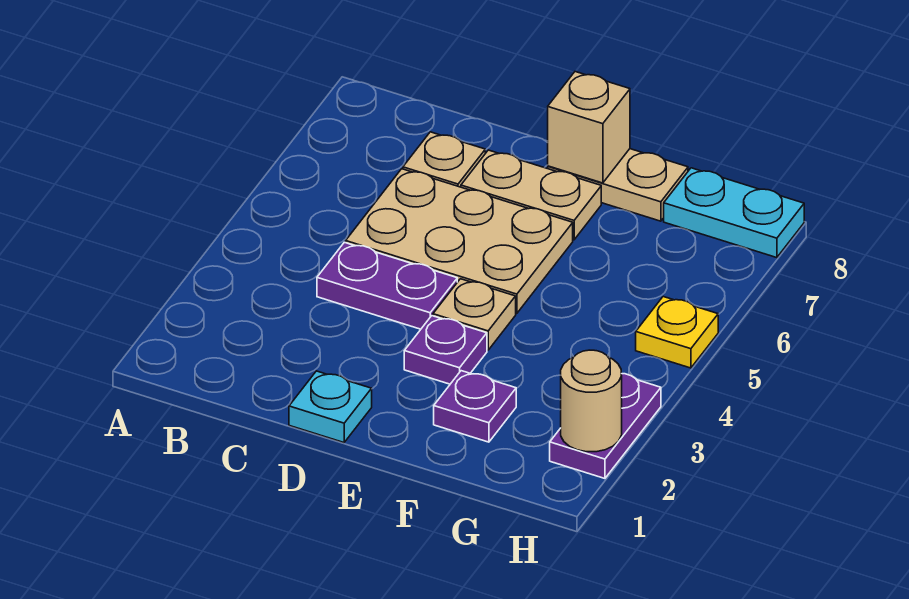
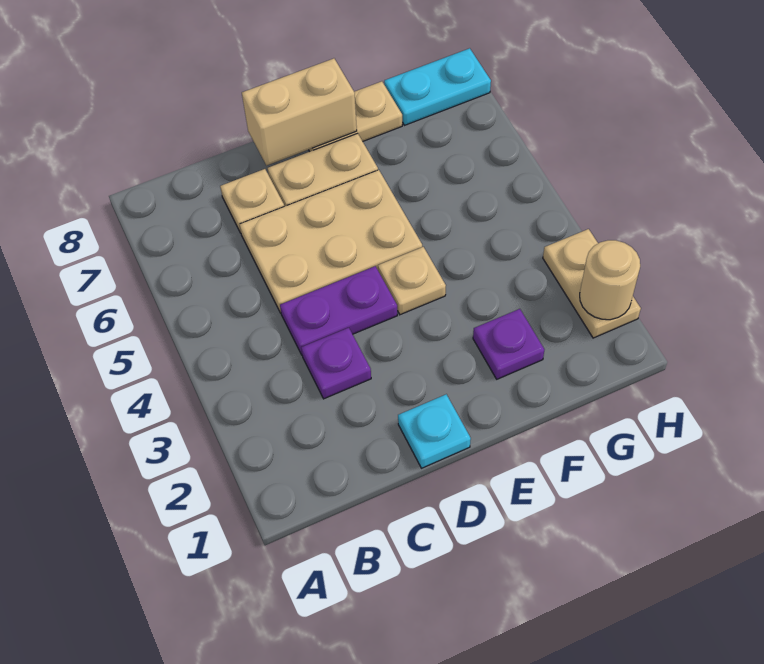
purple 1x1 plate [404,316,487,384] -> purple 1x1 plate moved to [301,328,371,399]
tan 1x1 brick [548,72,630,183] -> tan 1x2 brick [242,58,357,166]
purple 1x2 plate [550,374,661,478] -> tan 1x2 plate [543,229,641,338]
yellow 1x1 plate [636,297,718,368] -> none

